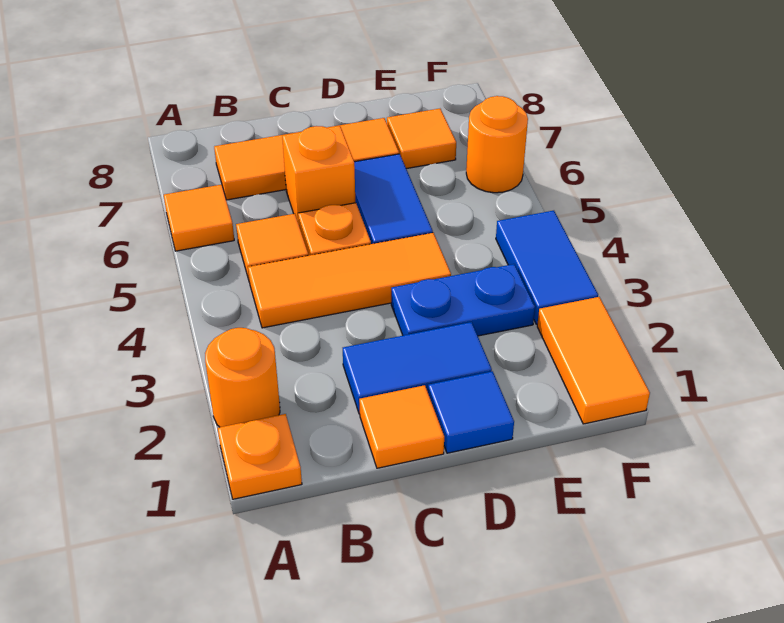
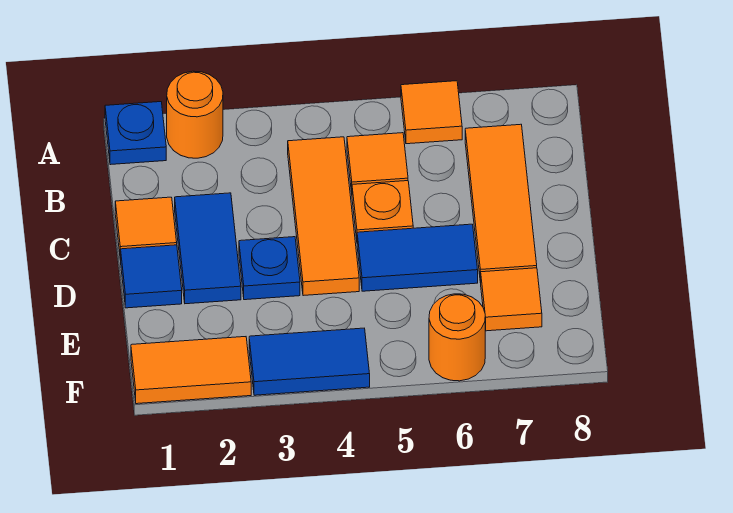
orange 1x1 plate [218,414,302,499] -> blue 1x1 plate [105,102,166,165]
orange 1x1 brick [282,126,355,224] -> none
blue 1x2 plate [391,264,535,336] -> blue 1x1 plate [239,237,300,300]

